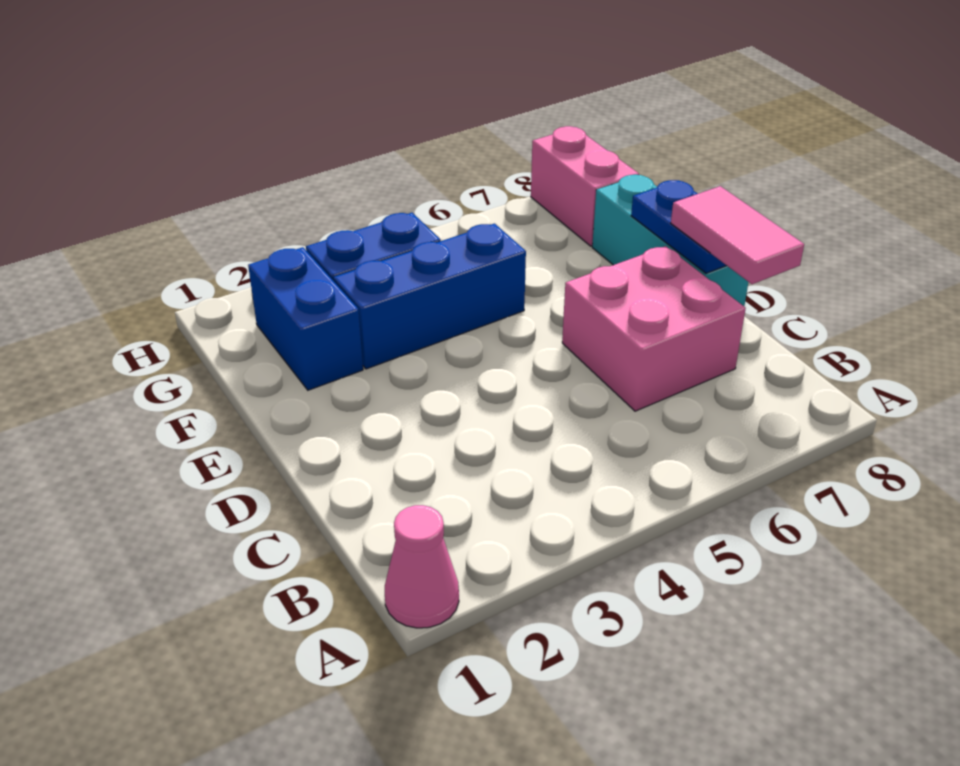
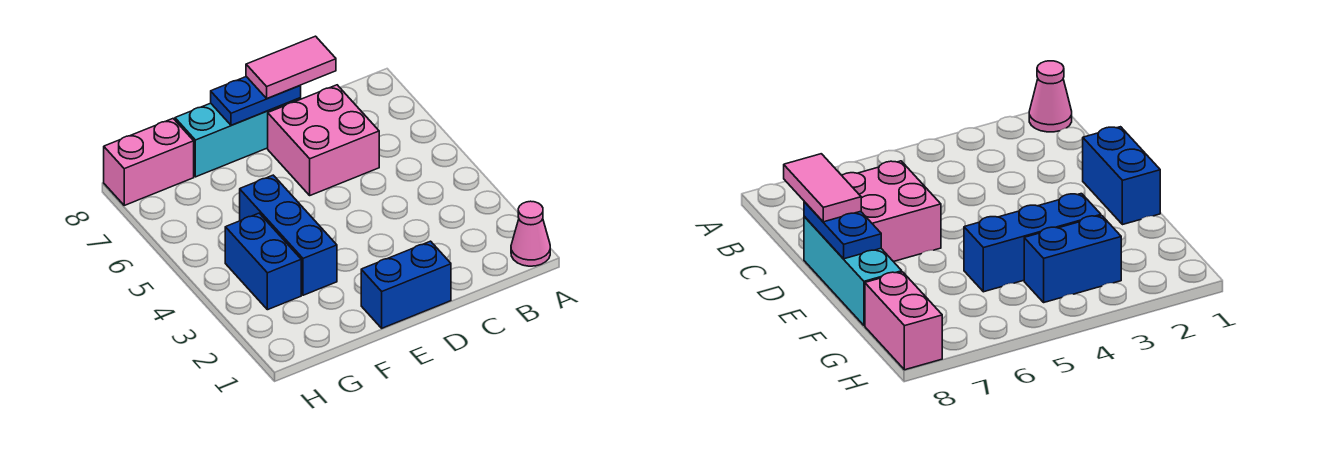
blue 1x2 brick [248,247,363,390] -> blue 1x2 brick moved to [361,241,451,328]

